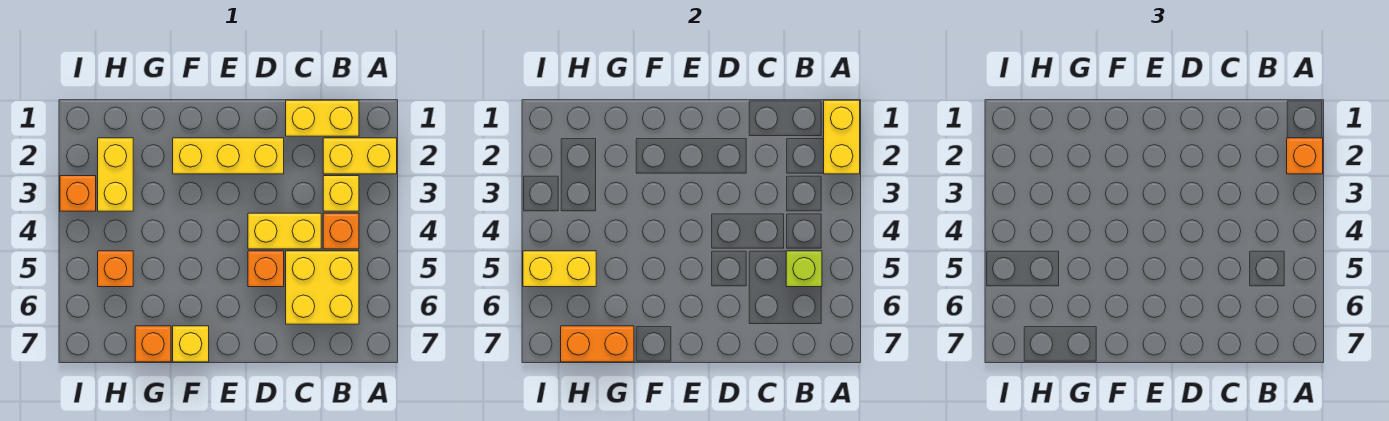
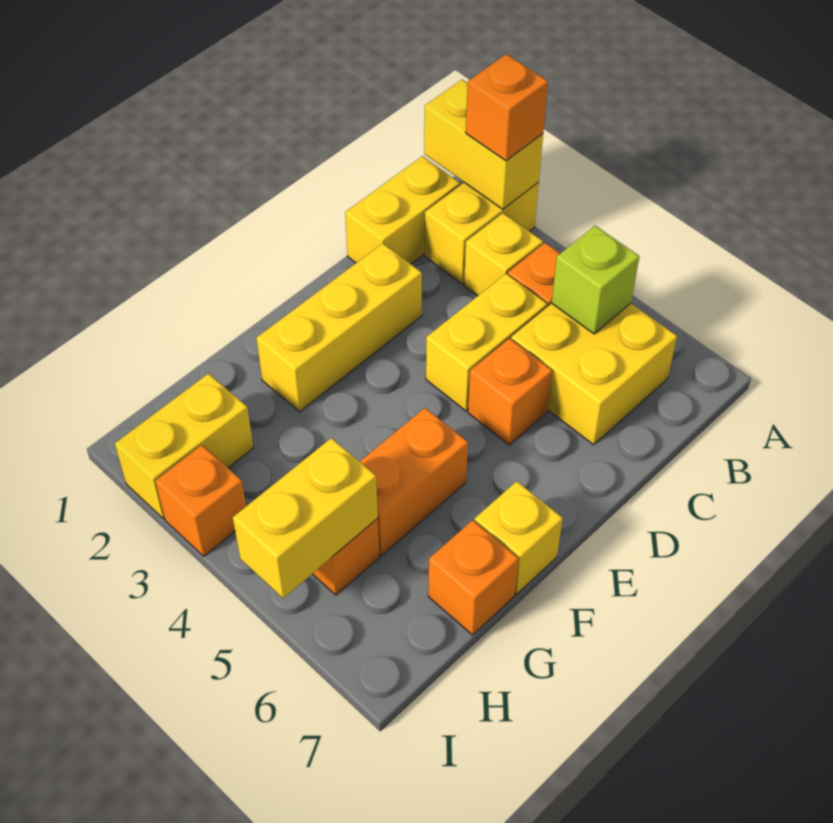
orange 1x2 brick [561,326,634,362] -> orange 1x2 brick moved to [360,408,468,556]
yellow 1x2 brick [98,138,133,211] -> yellow 1x2 brick turned to [115,374,253,519]

